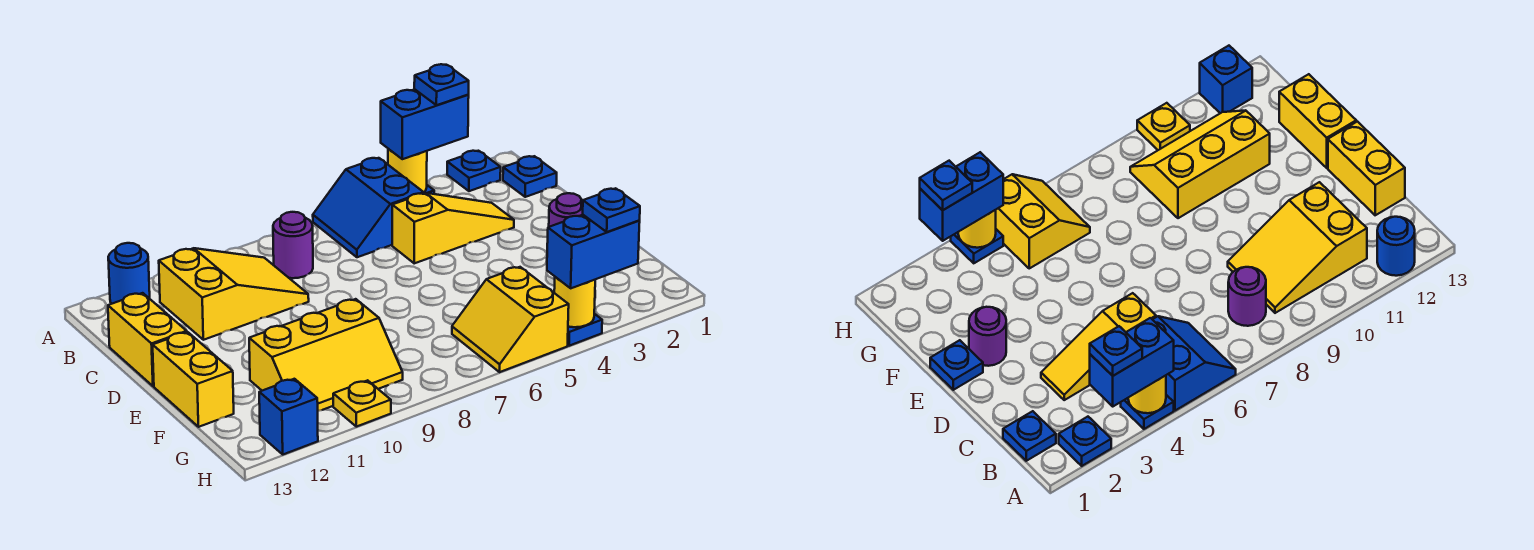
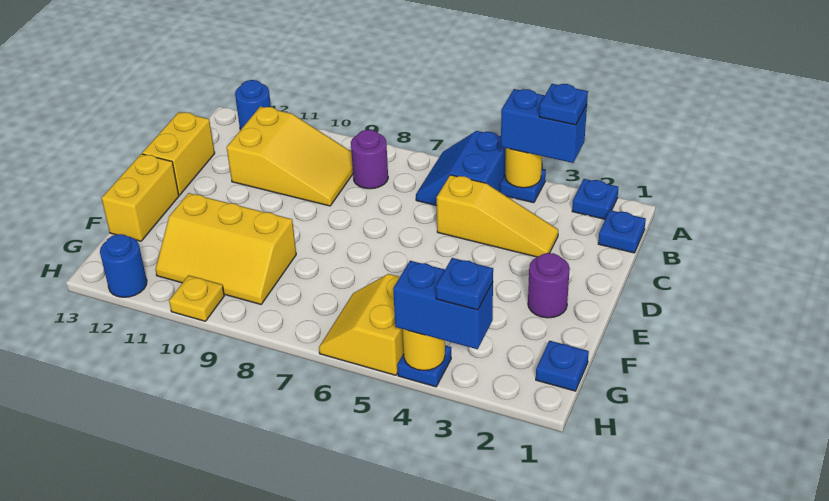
blue 1x1 plate [930,340,983,390] -> blue 1x1 plate moved to [536,341,589,391]
blue 1x1 brick [259,379,318,454] -> blue 1x1 round brick [100,234,147,297]

